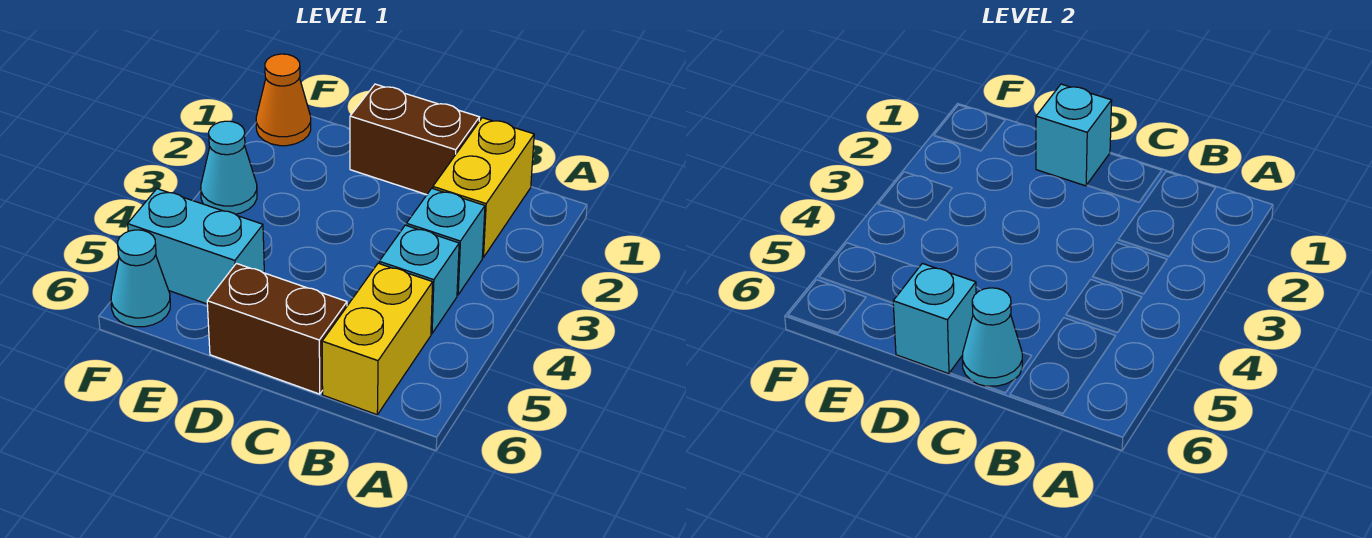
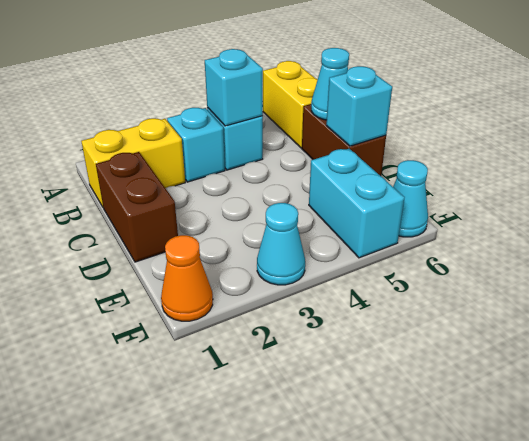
yellow 1x2 brick [322,263,433,415] -> yellow 1x2 brick turned to [263,61,318,148]
cyan 1x1 brick [1036,84,1112,186] -> cyan 1x1 brick moved to [205,49,263,126]

